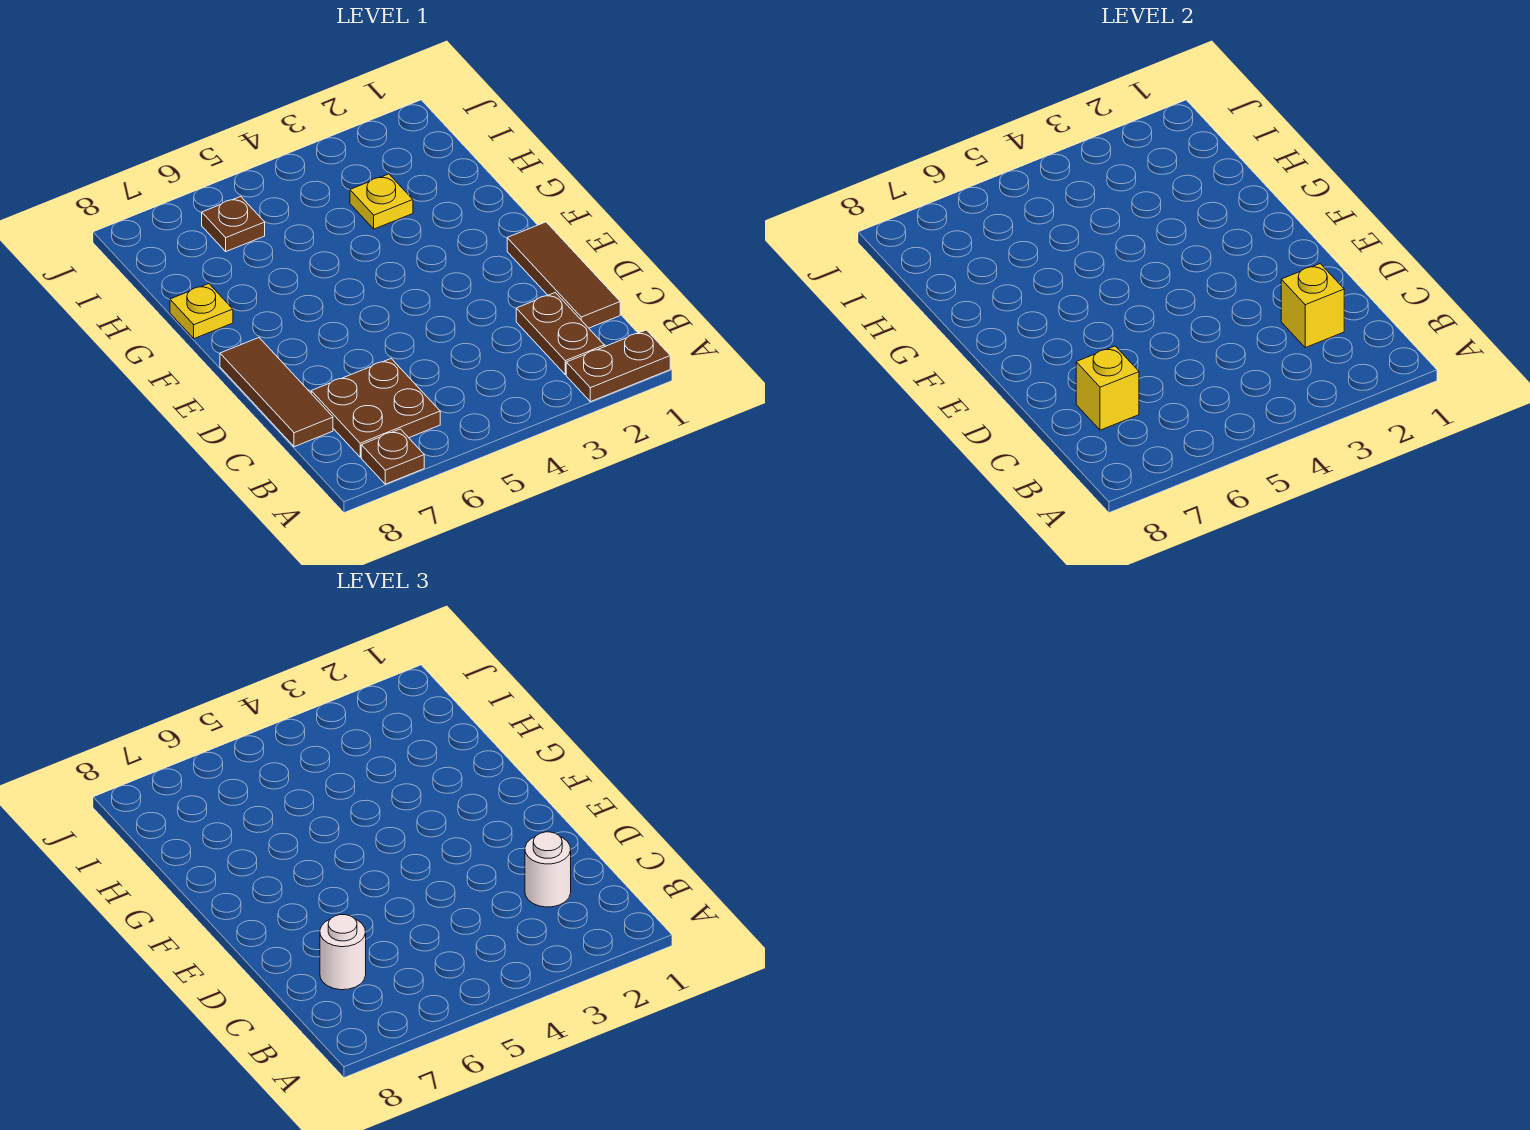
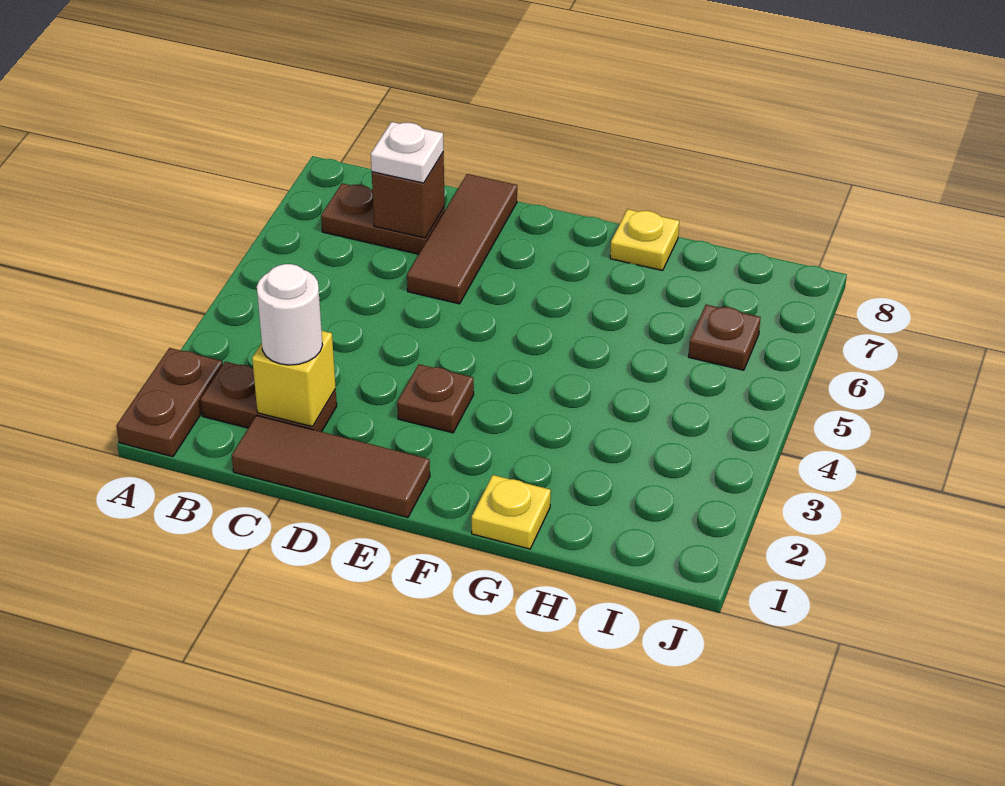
brown 1x1 plate [361,429,424,484] -> brown 1x1 plate moved to [397,364,474,433]
brown 2x2 plate [311,359,440,457] -> brown 1x2 plate [321,183,445,254]
yellow 1x1 brick [1076,346,1139,430] -> brown 1x1 brick [372,152,445,238]
white 1x1 round brick [320,915,366,990] -> white 1x1 plate [371,122,444,183]
brown 1x3 tile [220,338,333,447] -> brown 1x3 tile turned to [407,174,517,304]
yellow 1x1 plate [350,174,413,229] -> yellow 1x1 plate moved to [472,475,551,549]

